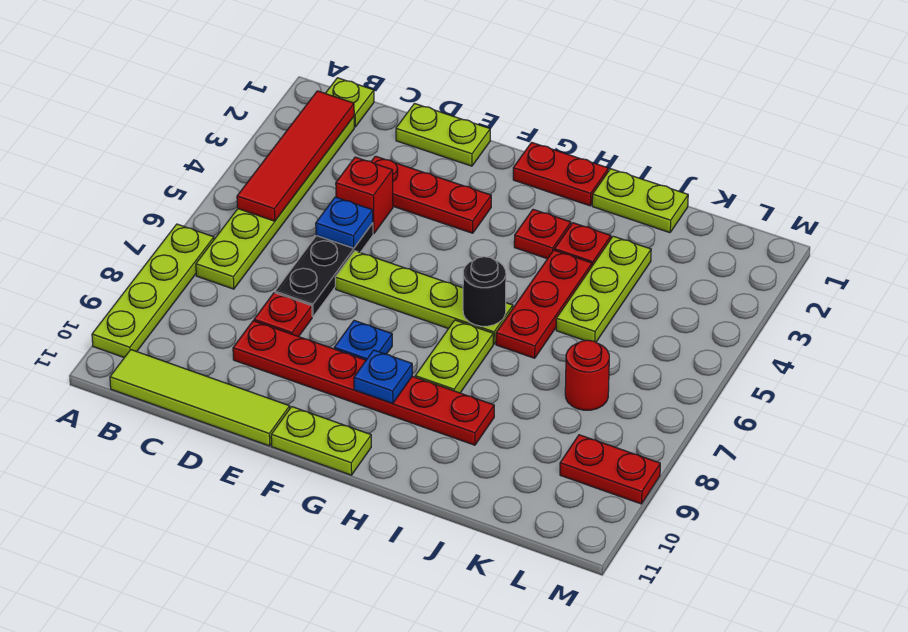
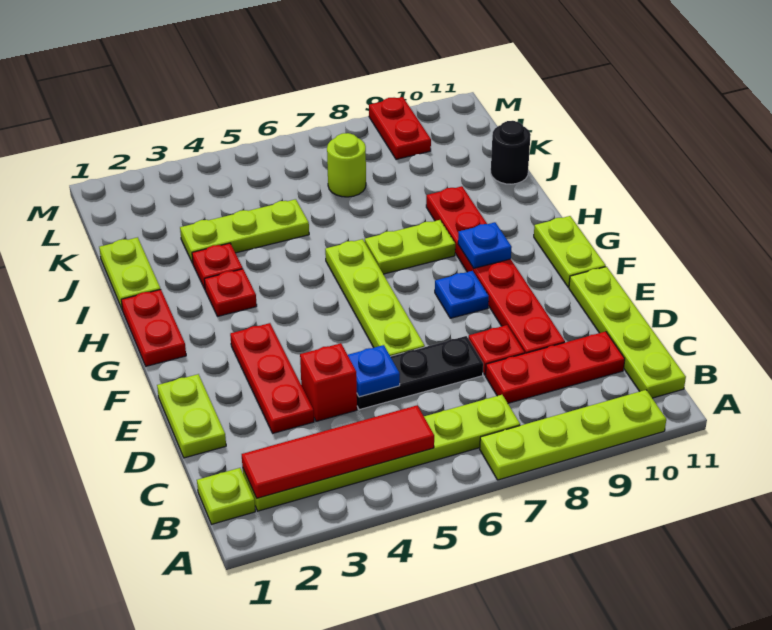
lime 1x4 tile [110,350,290,446] -> lime 1x4 plate [569,267,686,398]
black 1x1 round brick [463,257,506,326] -> black 1x1 round brick moved to [491,121,531,184]
red 1x3 plate [496,250,592,358] -> red 1x3 plate moved to [486,331,625,403]
red 1x1 round brick [565,340,609,410] -> lime 1x1 round brick [327,133,366,197]

